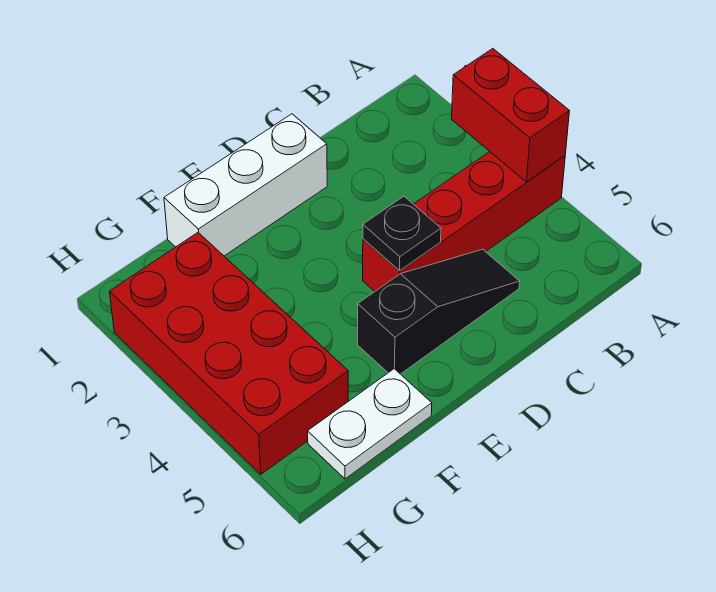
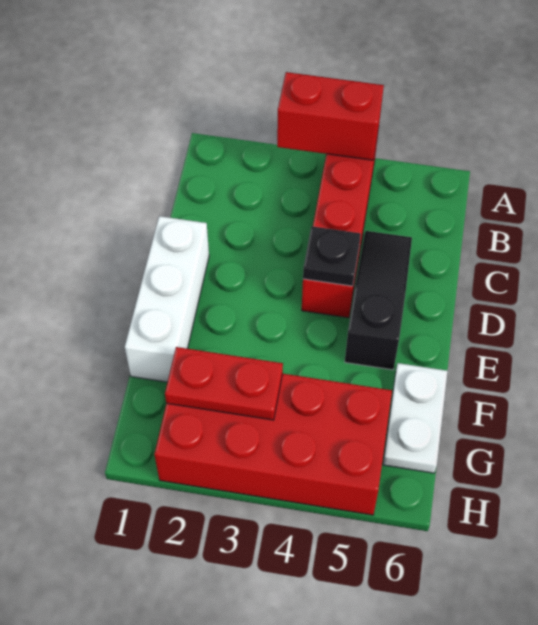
none -> red 1x2 plate [165,347,283,420]

